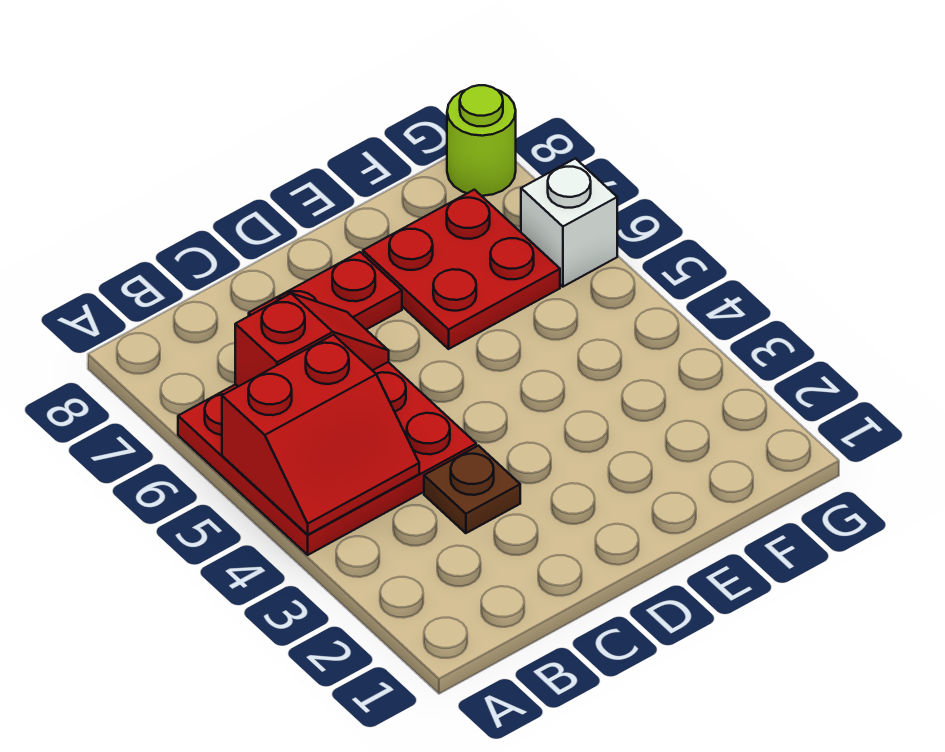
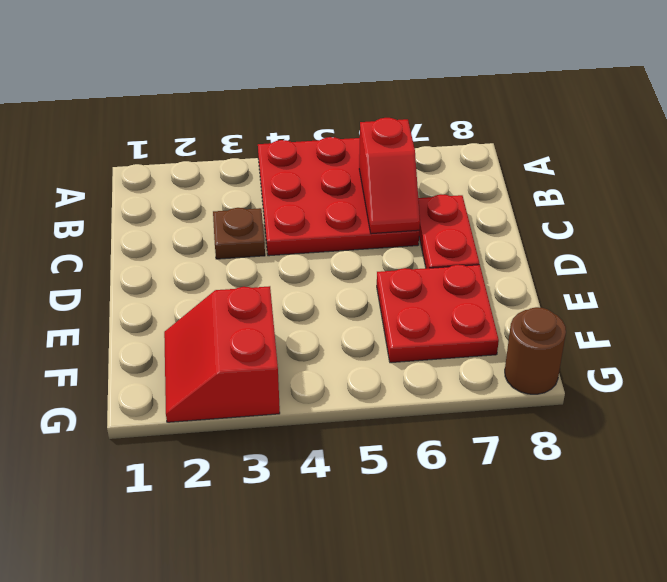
red 2x2 slope [222,335,419,535] -> red 2x2 slope moved to [164,286,280,422]
white 1x1 brick [521,158,617,287] -> none
lime 1x1 round brick [447,85,516,196] -> brown 1x1 round brick [505,307,566,394]

